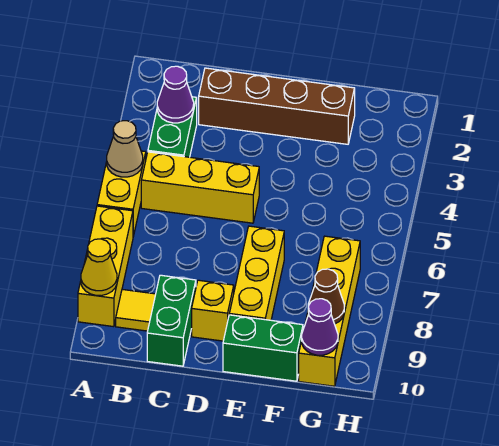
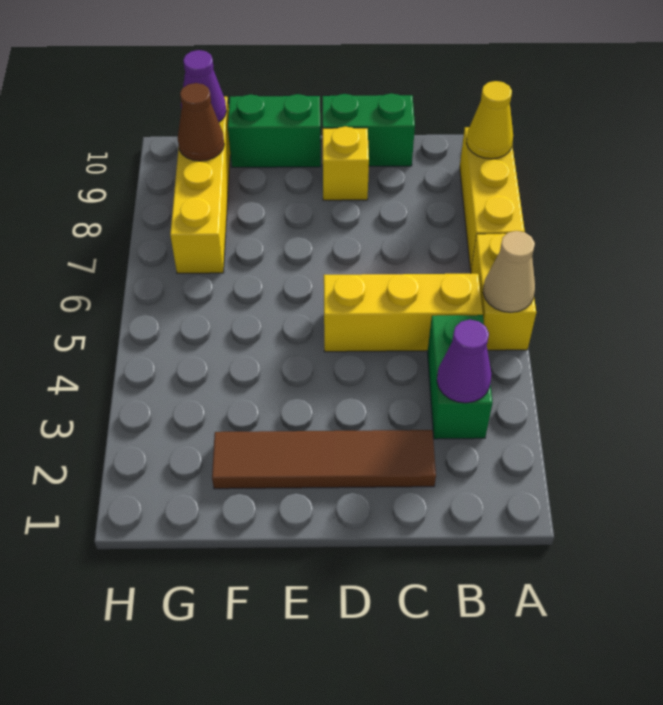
yellow 1x1 tile [116,289,156,331] -> none
brown 1x4 brick [199,68,355,144] -> brown 1x4 tile [212,430,436,489]
green 1x2 brick [147,275,196,366] -> green 1x2 brick turned to [322,93,415,166]
yellow 1x3 brick [229,226,284,320] -> none

